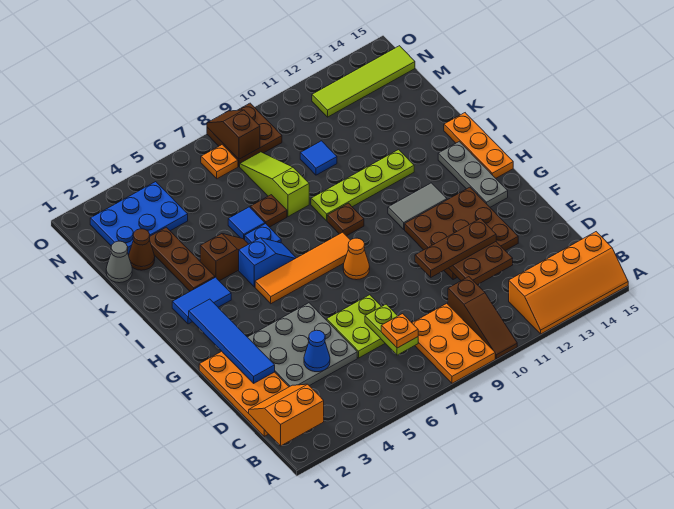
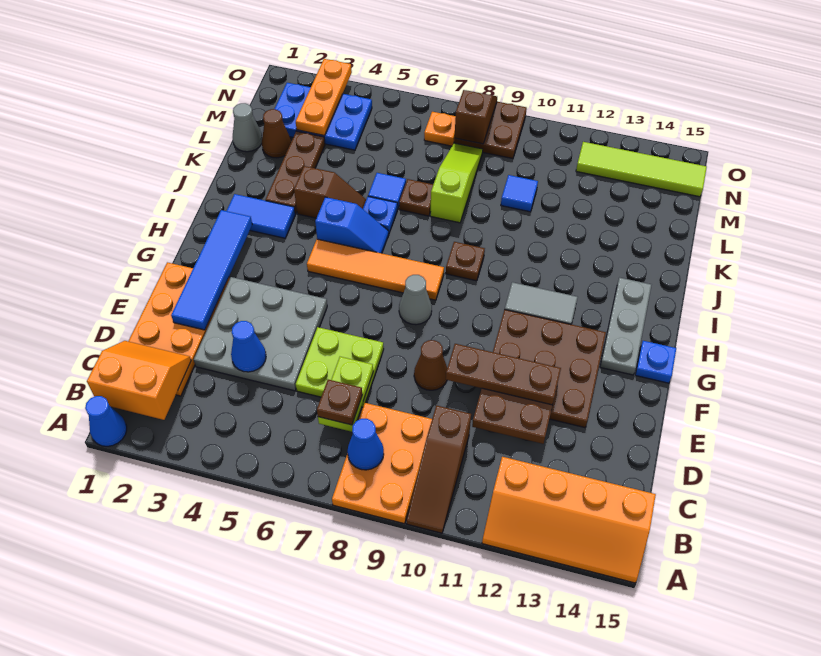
none -> blue 1x1 cone [85,396,127,446]
none -> blue 1x1 cone [348,419,384,470]
orange 1x1 plate [381,314,418,348] -> brown 1x1 plate [317,380,362,425]
none -> brown 1x1 cone [414,340,447,390]
orange 1x1 cone [343,238,370,280] -> grey 1x1 cone [399,275,432,325]
none -> blue 1x1 plate [635,341,676,383]
orange 1x3 plate [444,113,513,178] -> orange 1x3 plate moved to [296,59,352,136]
lime 1x4 plate [311,150,414,221] -> none

